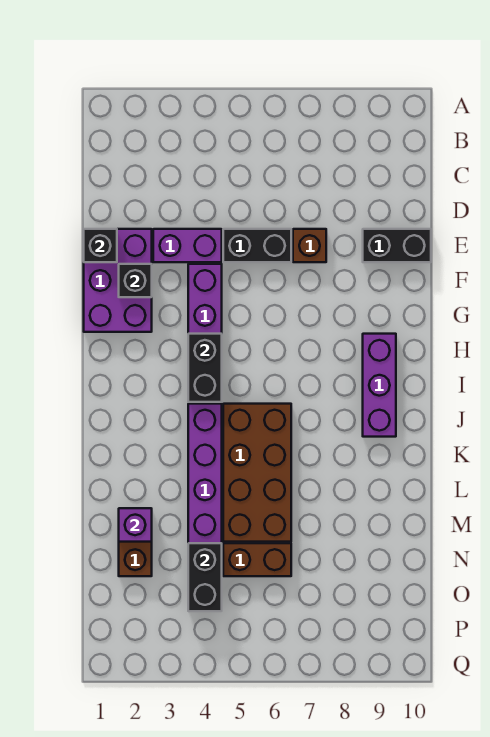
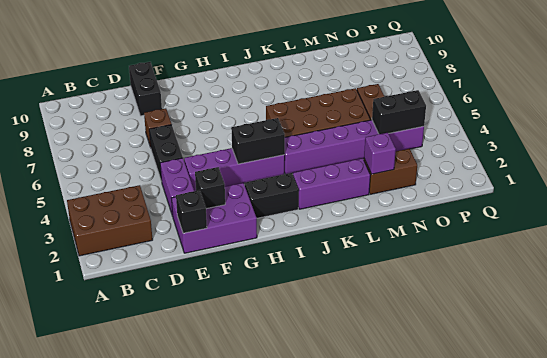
none -> brown 2x3 brick [67,185,153,256]
none -> black 1x2 brick [245,173,299,218]
purple 1x3 brick [363,334,396,437] -> purple 1x3 brick moved to [293,158,370,209]

